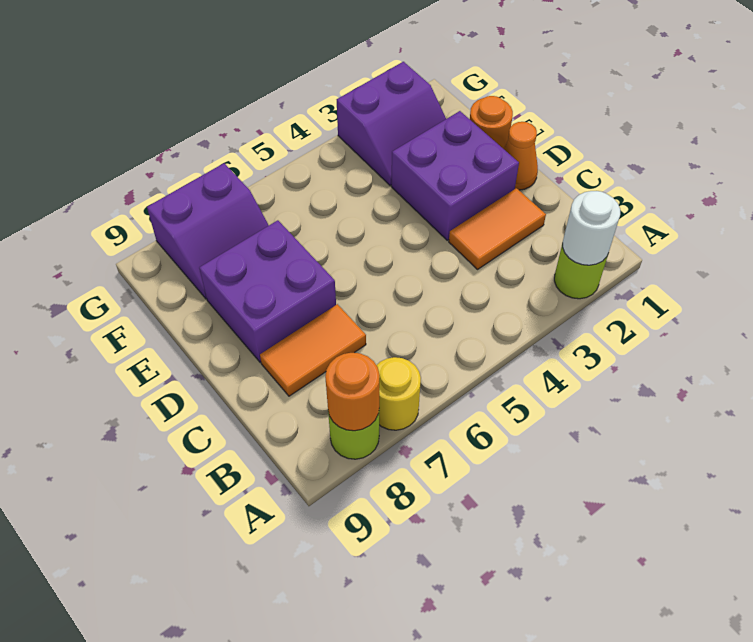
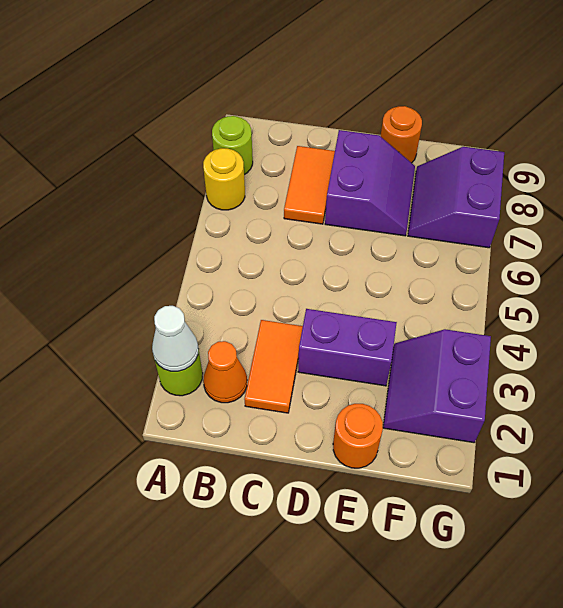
white 1x1 round brick [563,191,620,265] -> white 1x1 cone [152,306,199,371]
orange 1x1 round brick [325,353,379,431] -> orange 1x1 round brick moved to [381,106,422,163]
orange 1x1 cone [504,122,538,190] -> orange 1x1 cone moved to [203,341,247,403]
purple 2x2 brick [391,111,519,240] -> purple 1x2 brick [298,309,397,386]
purple 2x2 brick [199,220,336,363] -> purple 2x2 slope [325,130,415,236]

